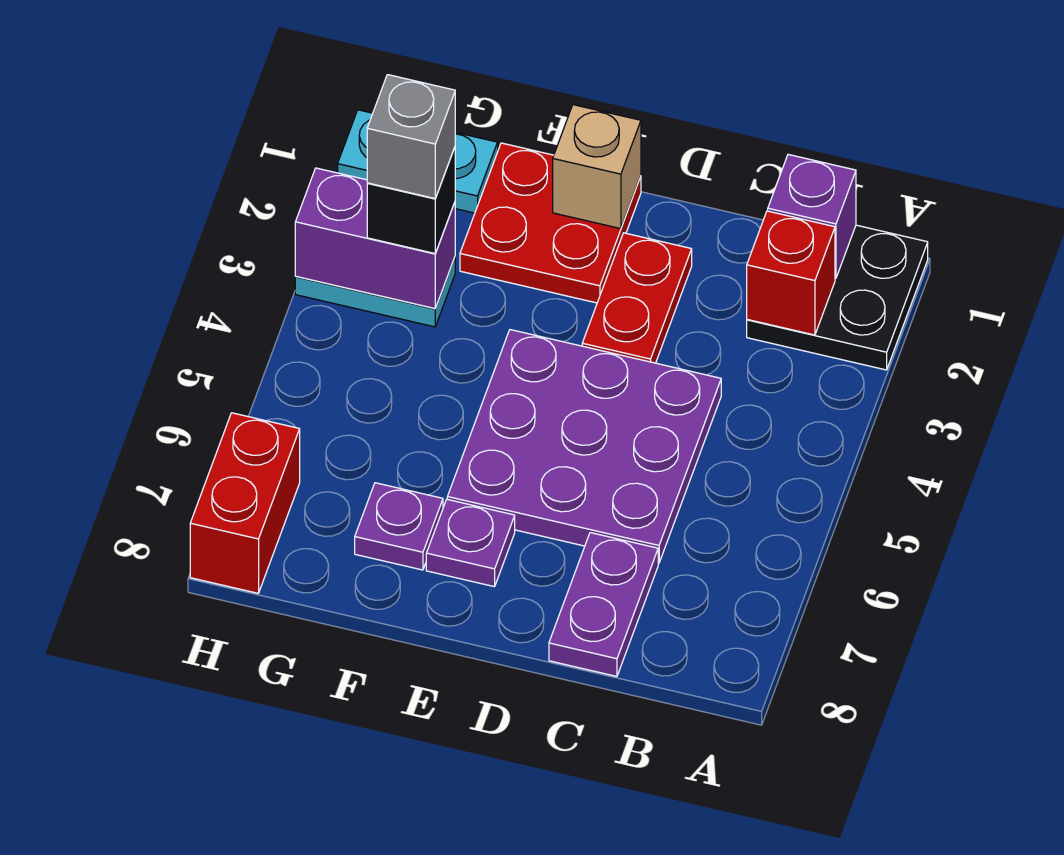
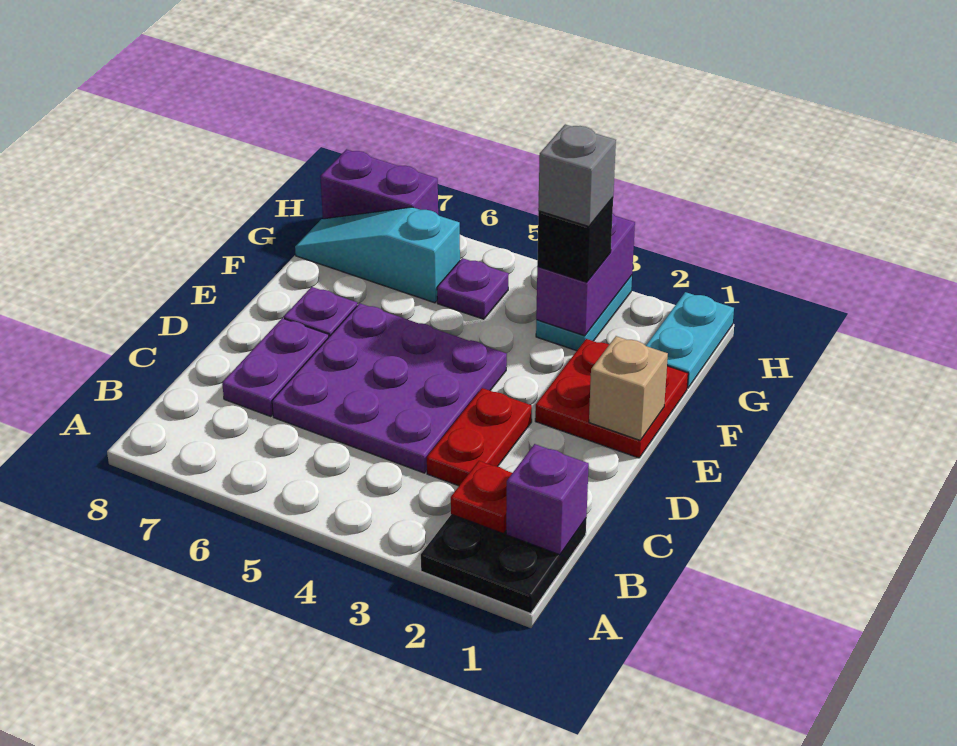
red 1x1 brick [747,211,835,335] -> red 1x1 plate [451,461,512,534]
purple 1x2 plate [549,533,658,676] -> purple 1x2 plate turned to [222,318,329,417]
red 1x2 plate [582,233,692,363] -> red 1x2 plate turned to [427,388,532,486]
purple 1x1 plate [355,483,443,570] -> purple 1x1 plate moved to [437,258,509,319]
none -> cyan 1x3 slope [295,207,460,303]
red 1x2 brick [190,413,300,593] -> purple 1x2 brick [320,149,438,219]

